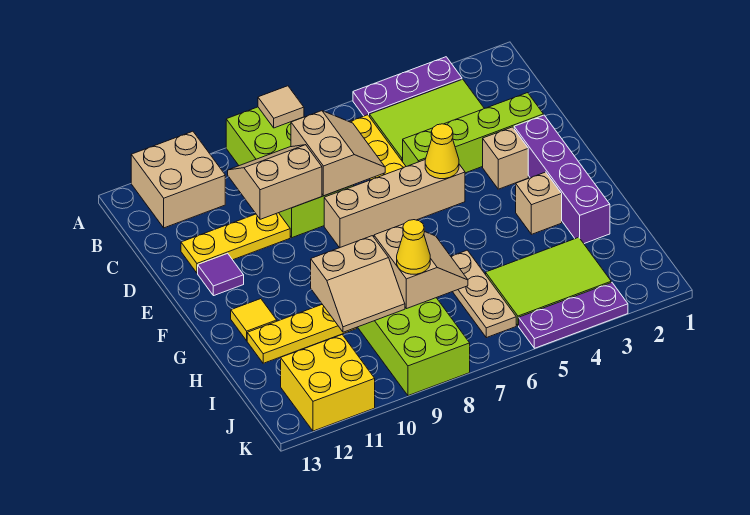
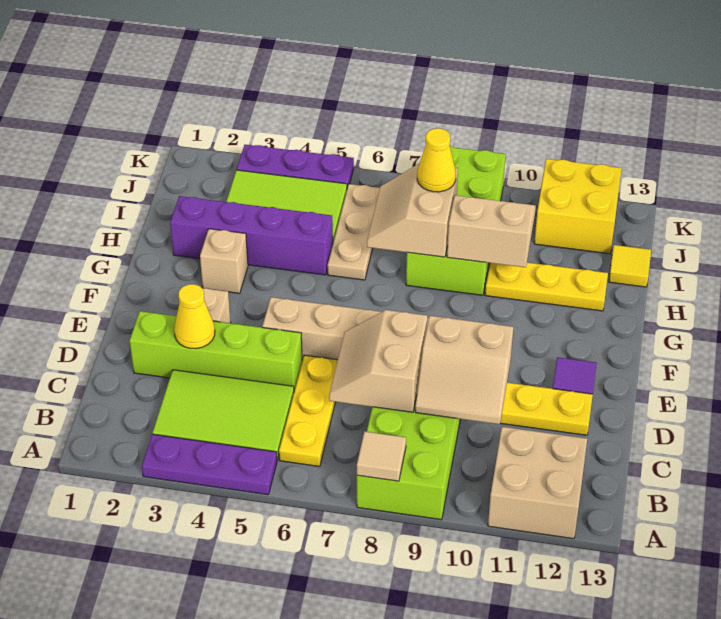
purple 1x4 brick [514,115,610,244] -> purple 1x4 brick turned to [170,196,333,275]
yellow 1x1 cone [425,124,459,179] -> yellow 1x1 cone moved to [174,284,215,349]
yellow 1x1 tile [231,299,277,341] -> yellow 1x1 tile moved to [609,245,651,287]

